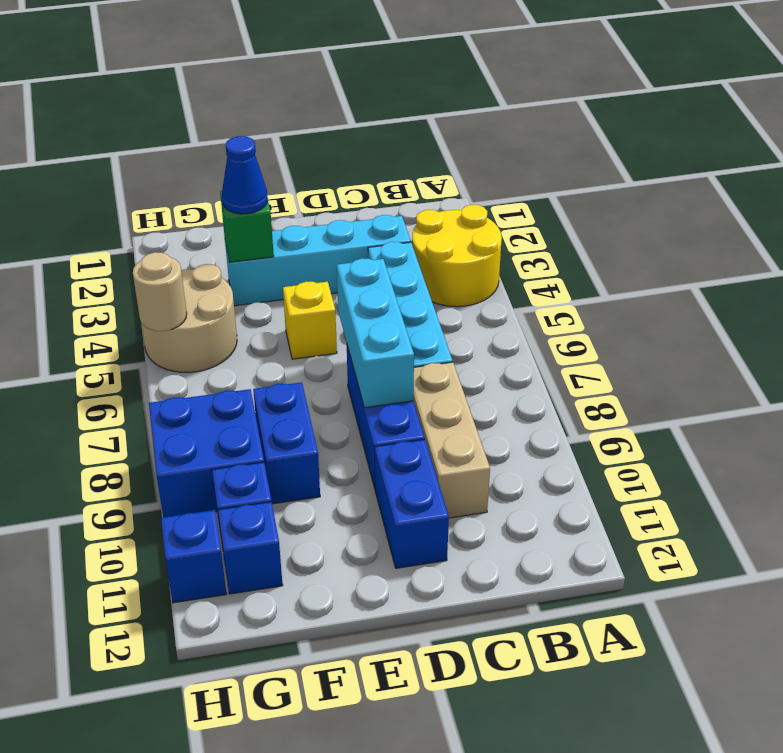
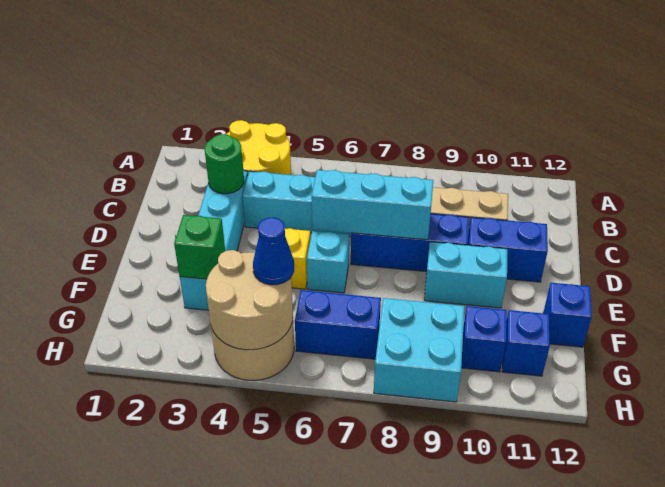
none -> green 1x1 round brick [205,134,244,194]
none -> cyan 1x1 brick [307,231,349,293]
none -> cyan 1x2 brick [424,242,507,308]
blue 1x1 cone [222,136,268,214] -> blue 1x1 cone moved to [253,217,294,285]
blue 1x2 brick [253,382,320,504] -> blue 1x2 brick moved to [295,290,381,359]
blue 2x2 brick [149,389,264,517] -> cyan 2x2 brick [374,298,464,402]
tan 1x1 round brick [133,252,187,331] -> tan 2x2 round brick [206,250,293,350]
blue 1x1 brick [161,510,226,603] -> blue 1x1 brick moved to [543,283,592,347]

